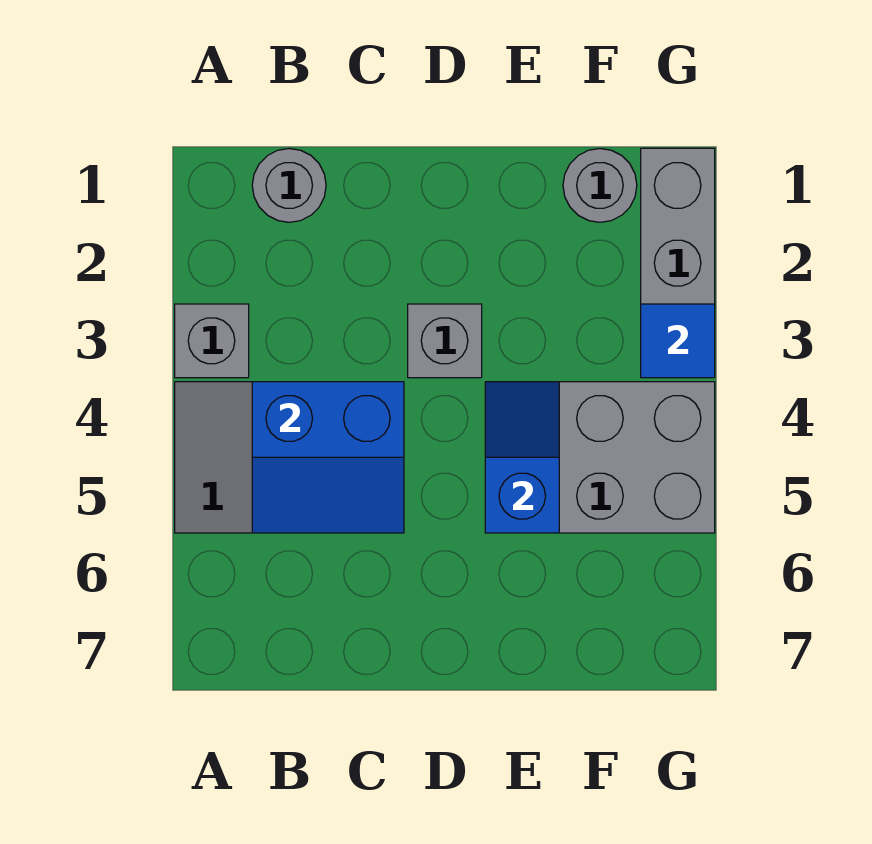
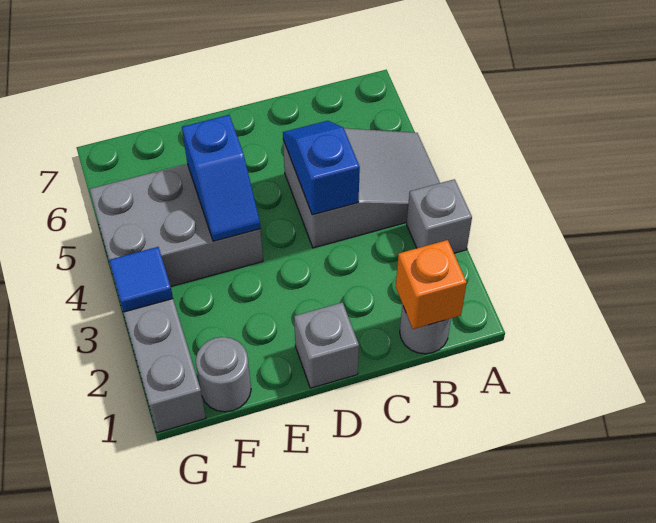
none -> orange 1x1 brick [396,240,467,329]
blue 2x2 slope [252,382,404,533] -> blue 1x2 slope [283,121,360,215]
grey 1x1 brick [408,304,482,378] -> grey 1x1 brick moved to [294,302,359,388]

